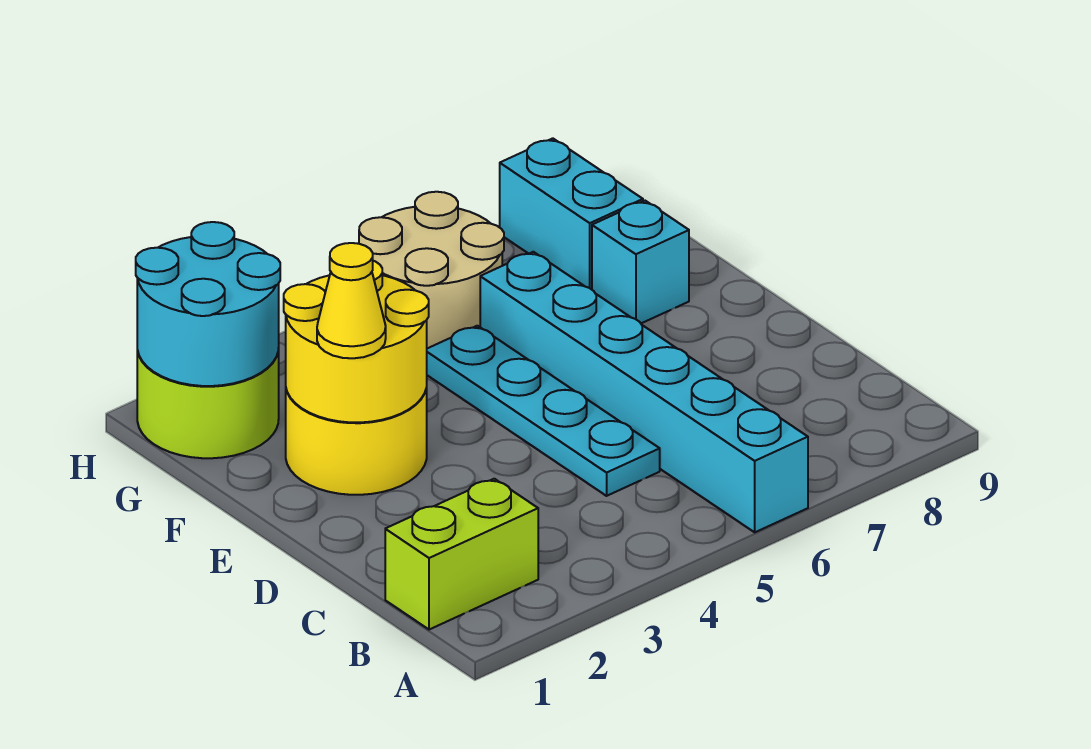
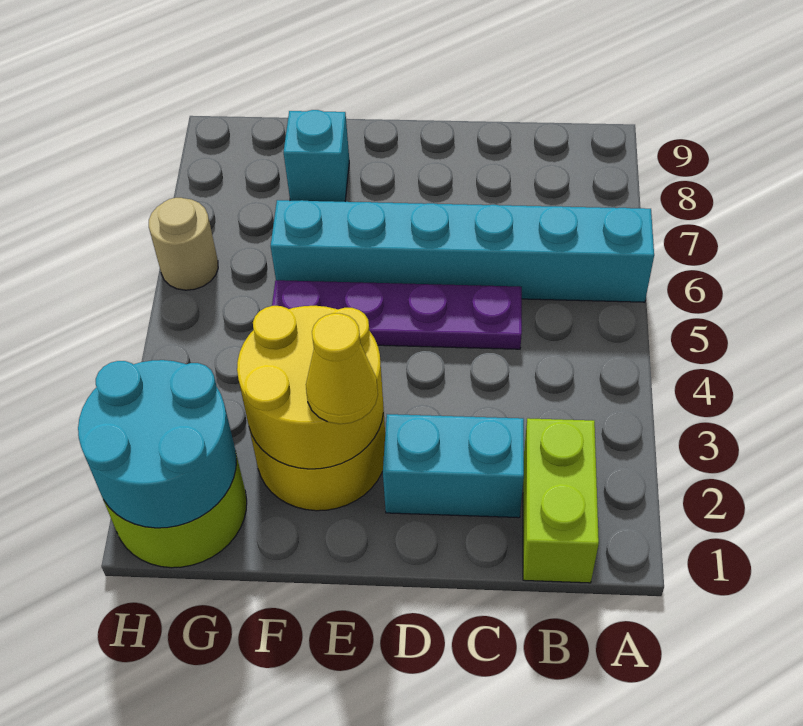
cyan 1x4 plate [427,326,660,496] -> purple 1x4 plate [272,280,522,349]
tan 2x2 round brick [359,192,504,348] -> tan 1x1 round brick [149,198,218,290]
cyan 1x2 brick [500,138,643,289] -> cyan 1x2 brick moved to [383,414,524,518]

